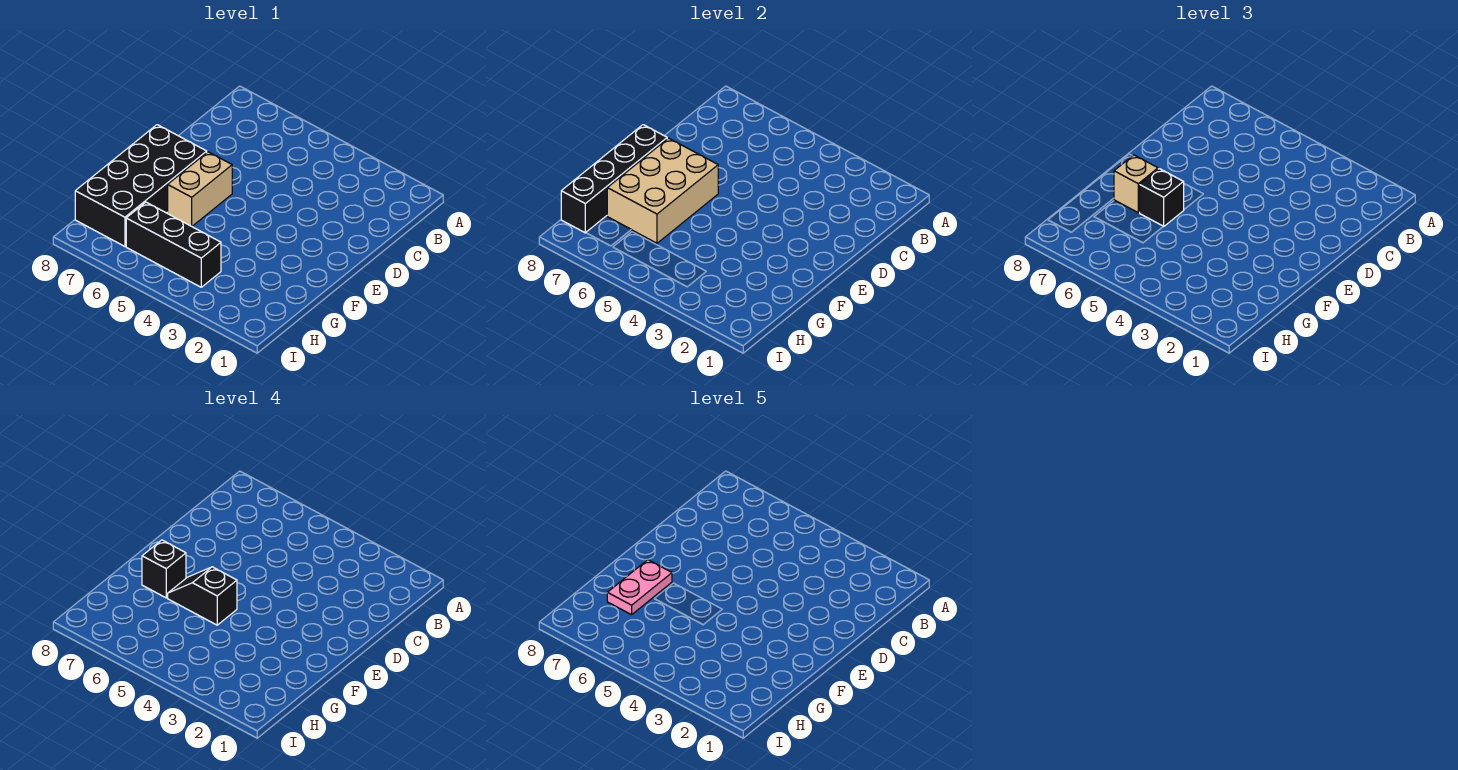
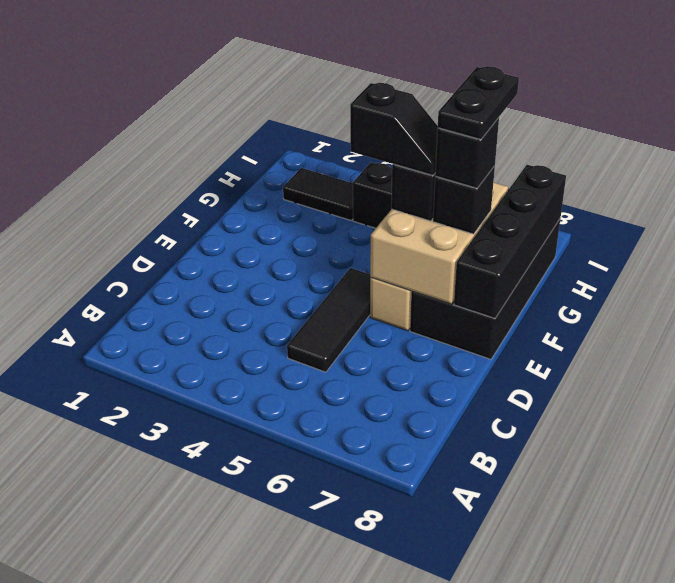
none -> black 1x3 tile [287,268,371,372]
tan 1x1 brick [1114,155,1158,212] -> black 1x1 brick [433,166,495,234]
pink 1x2 plate [607,560,672,615] -> black 1x2 plate [438,66,519,140]
none -> black 1x2 tile [283,168,353,220]

